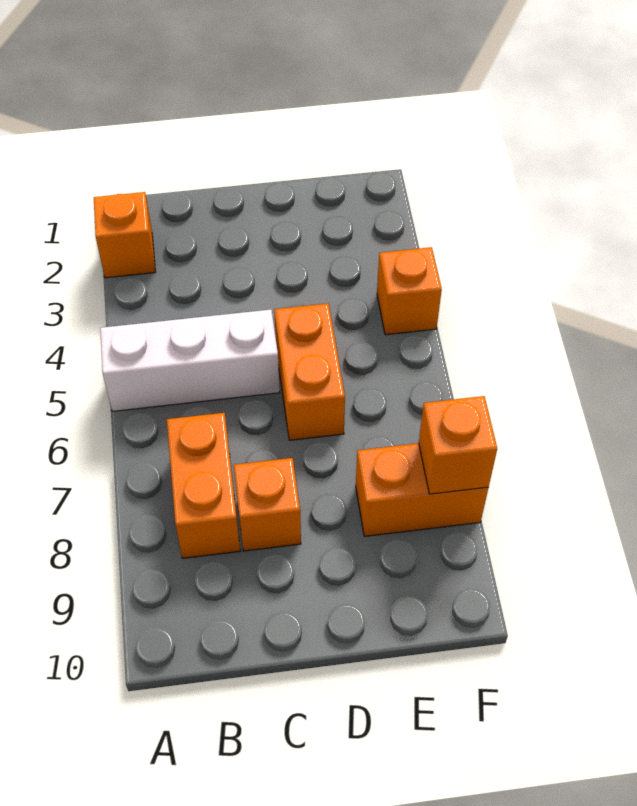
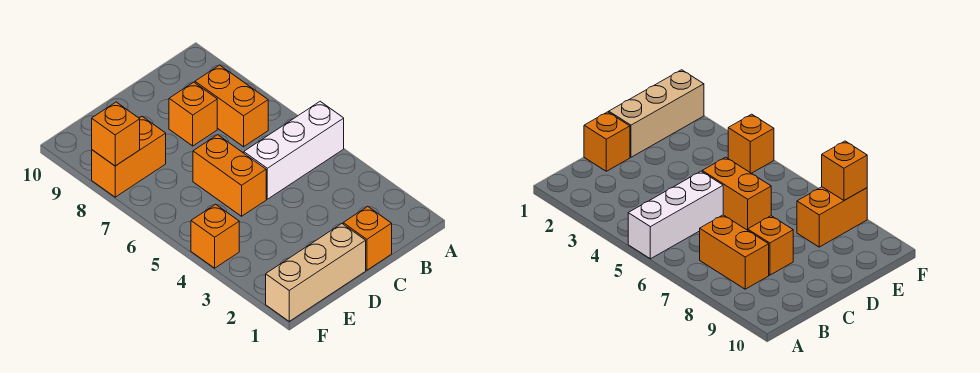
orange 1x1 brick [94,192,155,278] -> orange 1x1 brick moved to [343,207,392,270]
none -> tan 1x3 brick [266,224,366,321]

